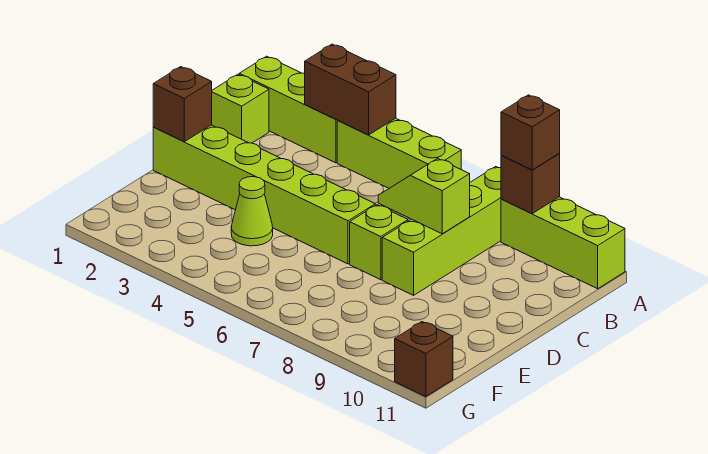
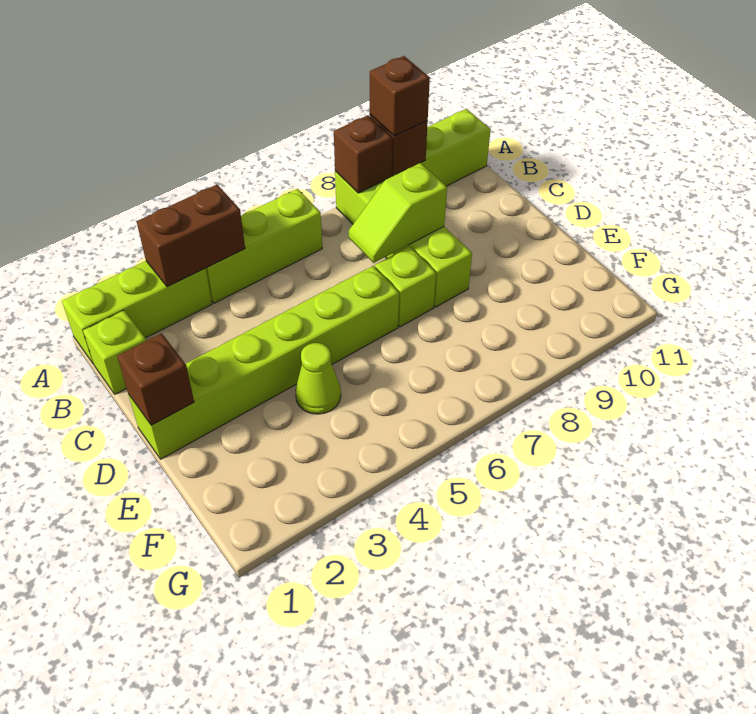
brown 1x1 brick [395,322,453,397] -> brown 1x1 brick moved to [334,115,392,193]

